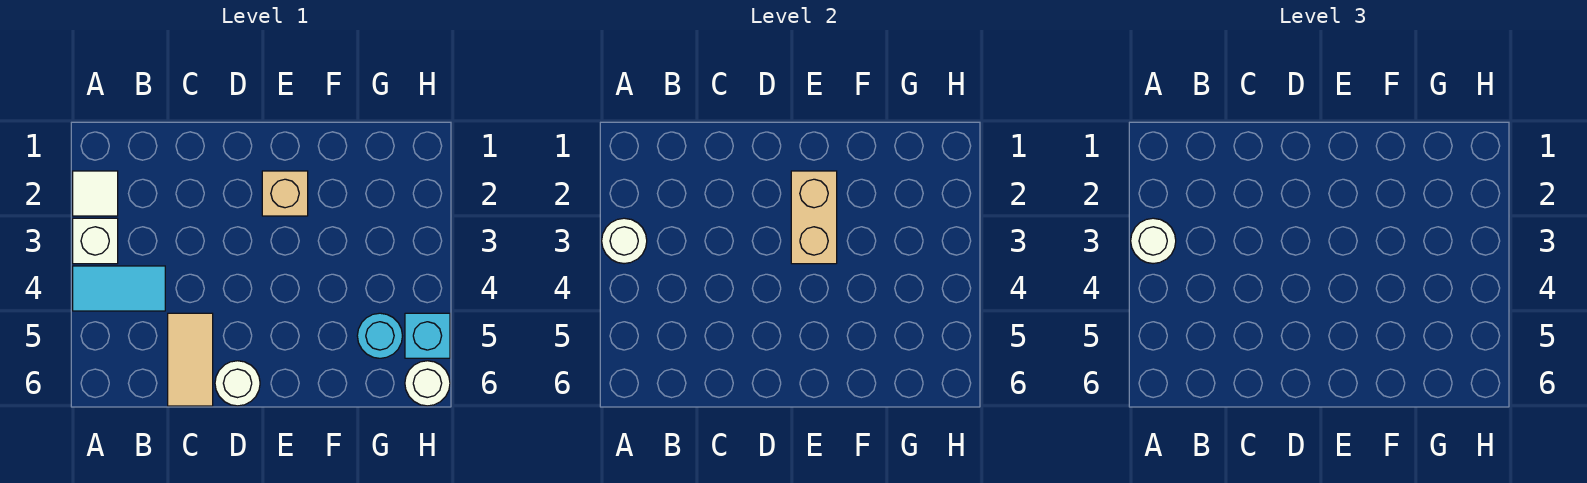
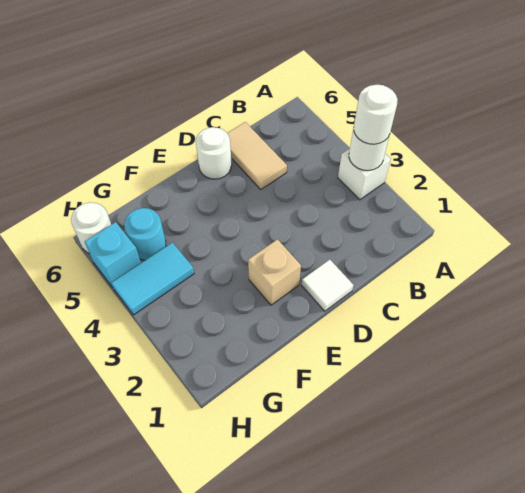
white 1x1 tile [73,171,118,216] -> white 1x1 tile moved to [302,260,353,311]
cyan 1x2 tile [73,266,165,311] -> cyan 1x2 tile moved to [111,243,194,315]
tan 1x2 brick [791,171,837,264] -> none

